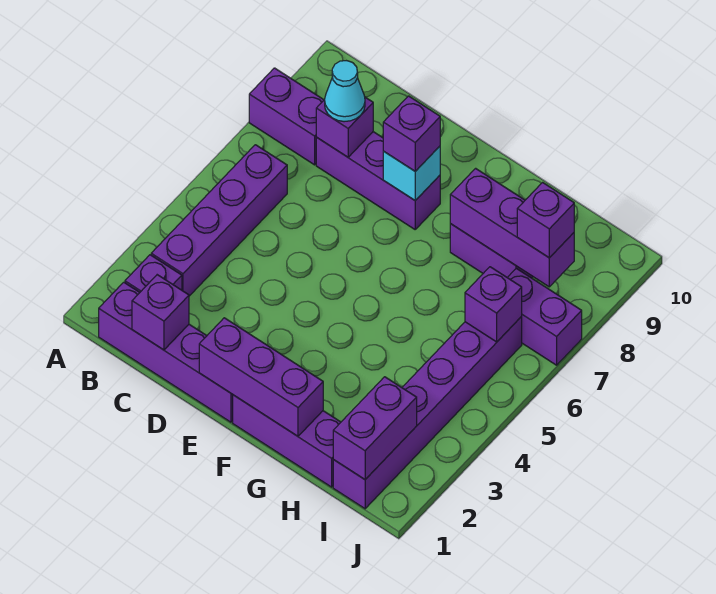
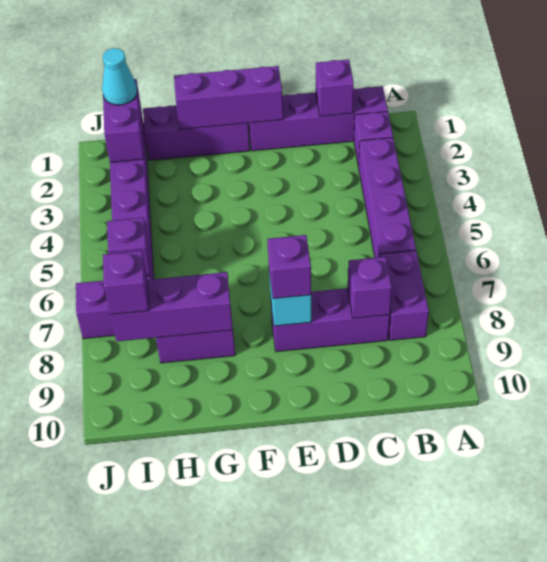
purple 1x2 brick [249,68,324,165] -> purple 1x2 brick turned to [380,250,429,340]
cyan 1x1 cone [325,61,365,122] -> cyan 1x1 cone moved to [102,48,137,105]

